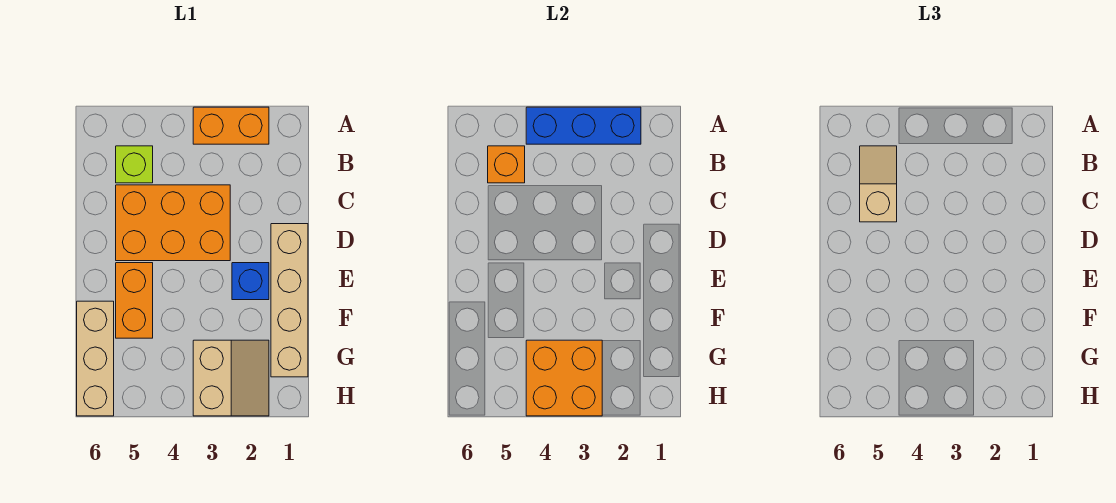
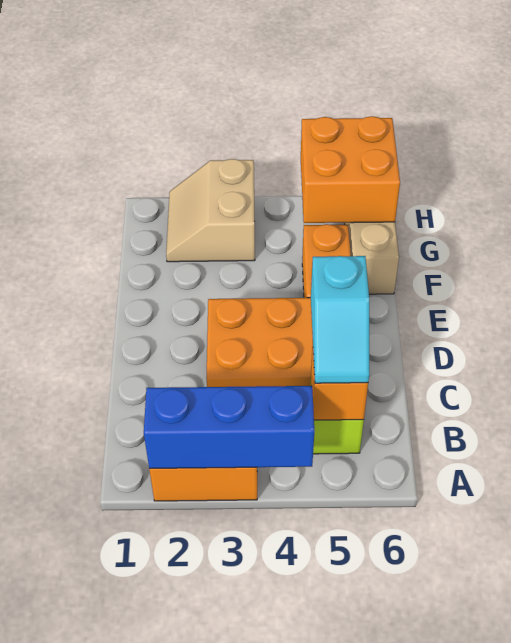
tan 1x2 slope [860,146,897,222] -> cyan 1x2 slope [311,256,369,383]
tan 1x4 brick [271,224,308,377] -> none
blue 1x1 brick [232,263,269,300] -> none
orange 2x2 brick [526,340,602,416] -> orange 2x2 brick moved to [301,116,400,223]

